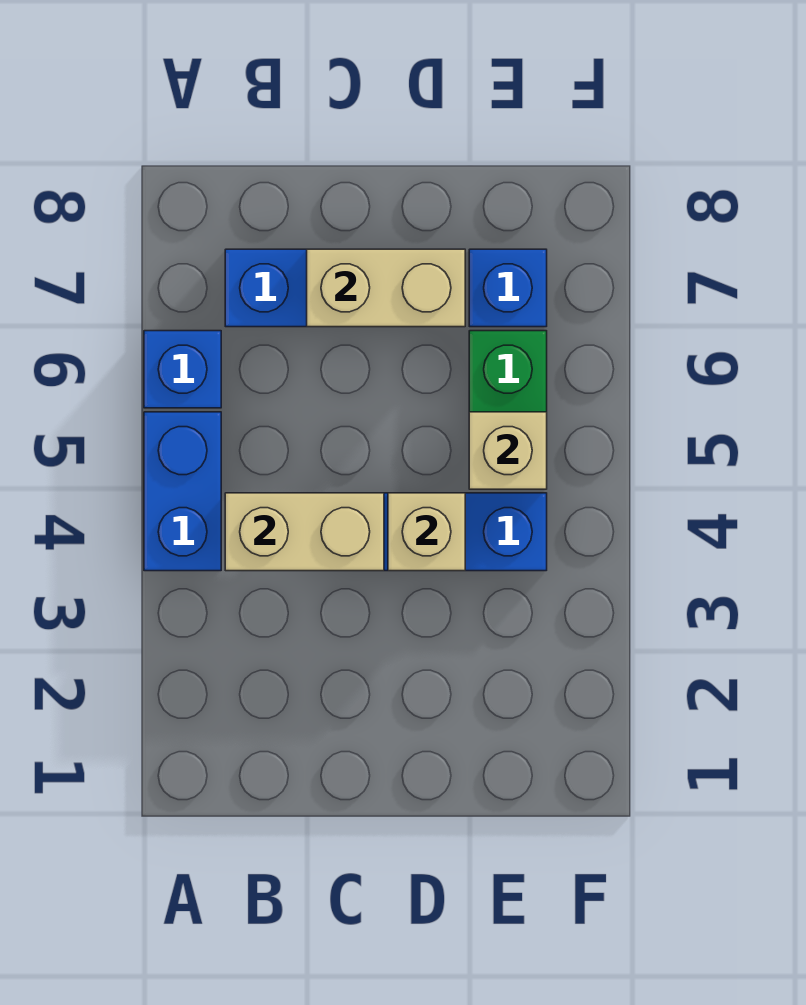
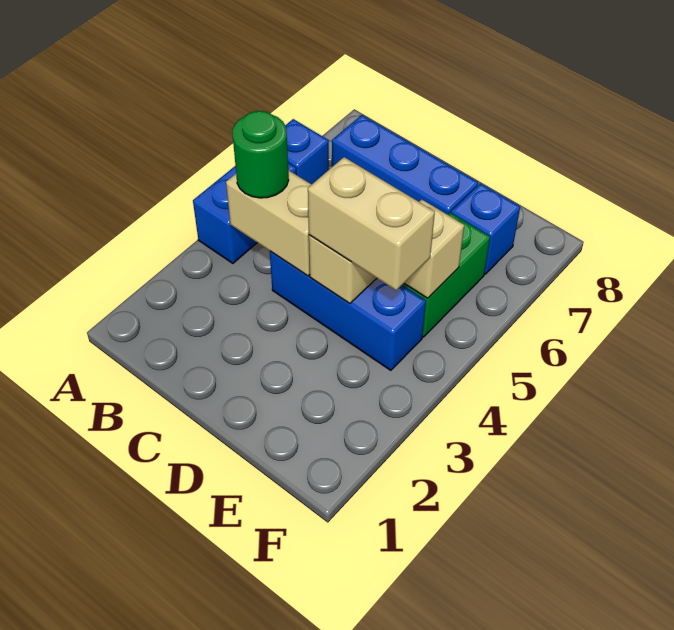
none -> green 1x1 round brick [232,111,289,198]
tan 1x2 brick [307,249,465,327] -> tan 1x2 brick moved to [308,157,435,290]

